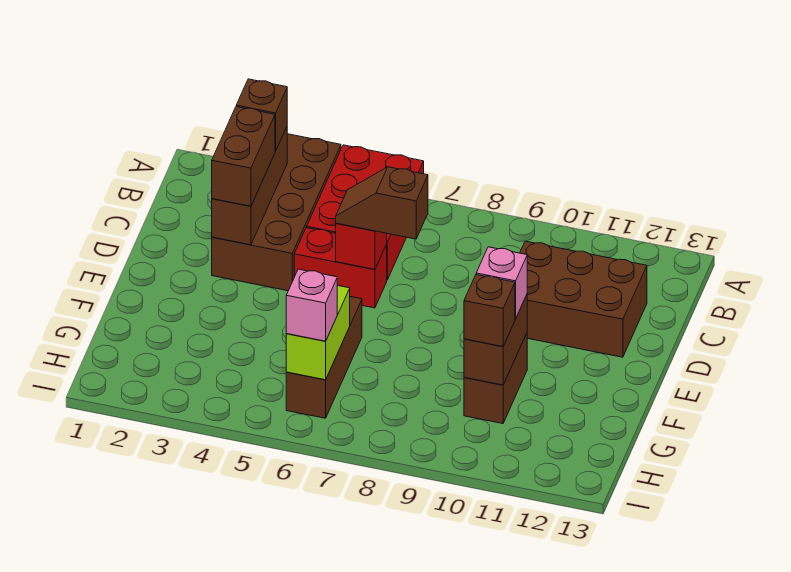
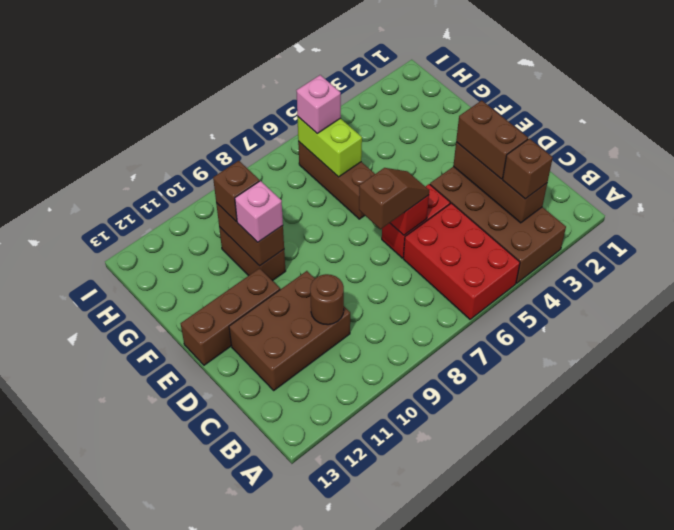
none -> brown 1x1 round brick [310,274,344,325]
none -> brown 1x3 brick [181,268,280,365]

